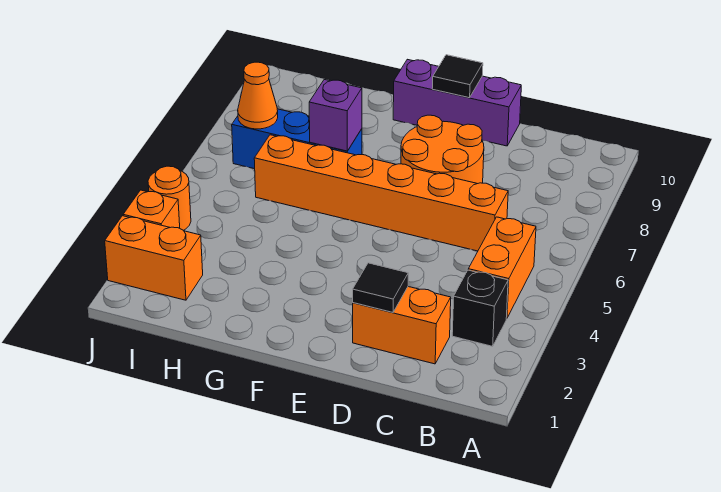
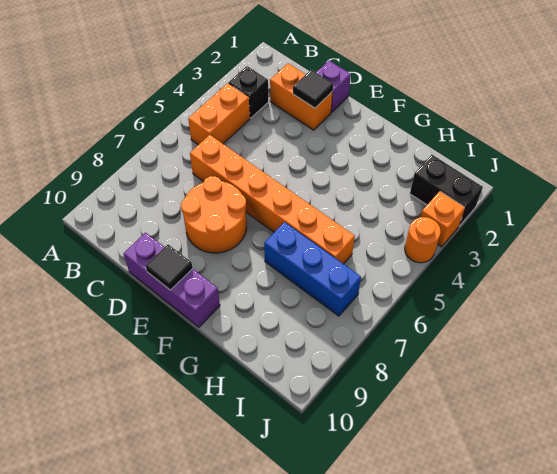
purple 1x1 brick [309,79,362,151] -> purple 1x1 brick moved to [316,61,351,112]
orange 1x2 brick [105,216,203,300] -> black 1x2 brick [410,155,483,226]
orange 1x1 cone [238,62,278,129] -> none

